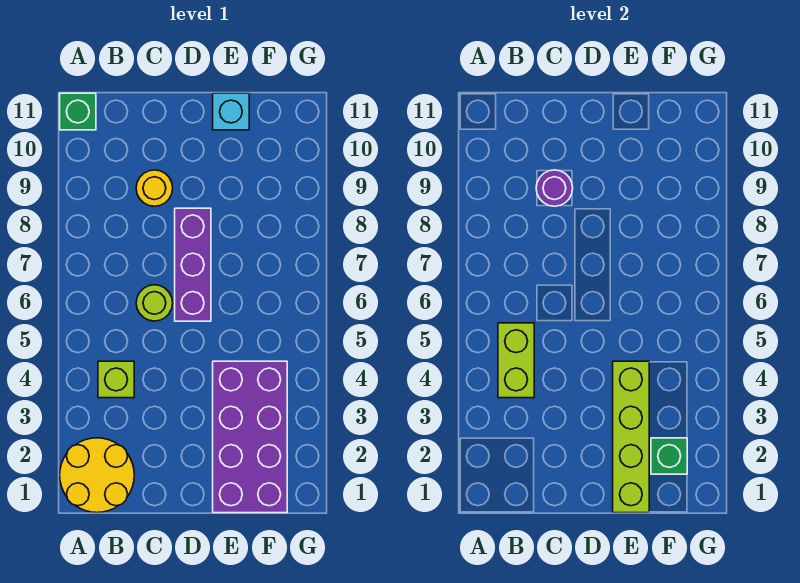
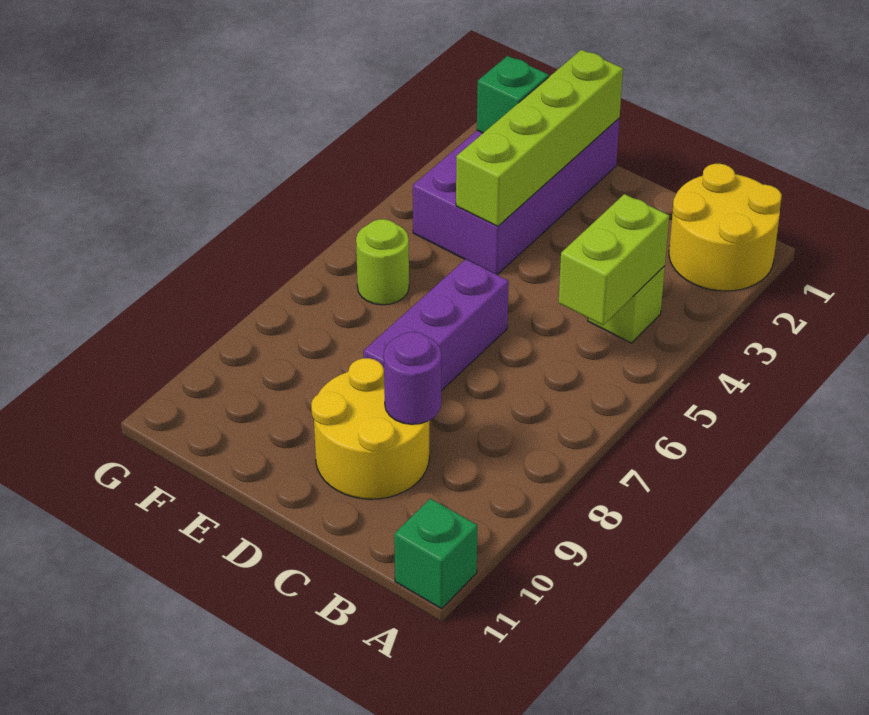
lime 1x1 round brick [136,285,173,321] -> lime 1x1 round brick moved to [356,219,409,305]
yellow 1x1 round brick [136,170,173,206] -> yellow 2x2 round brick [311,358,429,499]
cyan 1x1 brick [213,93,249,130] -> none

